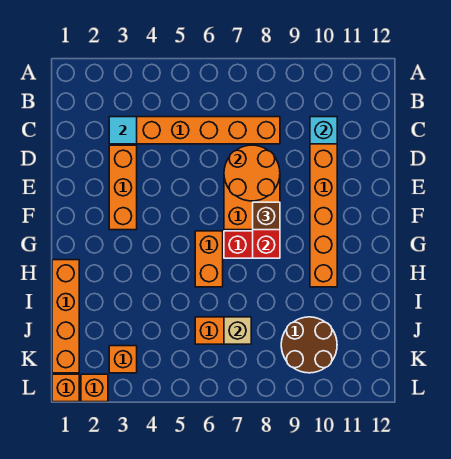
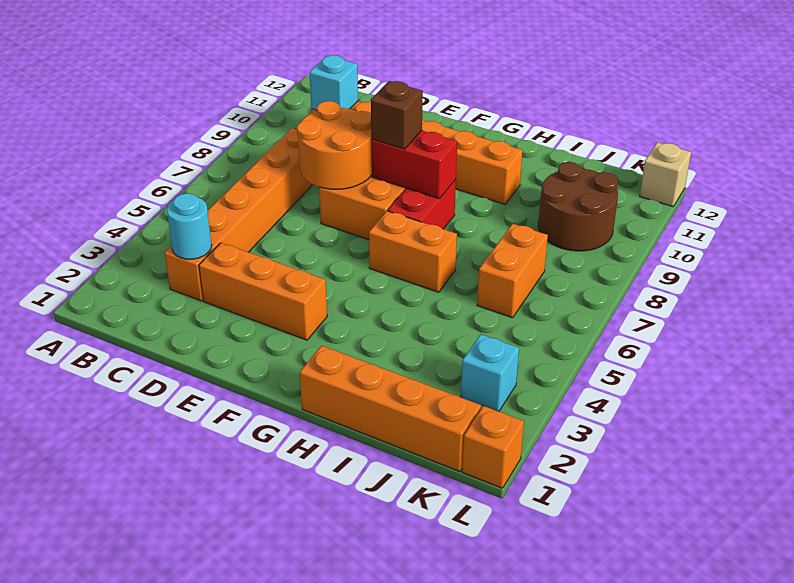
cyan 1x1 tile [109,117,137,144] -> cyan 1x1 round brick [167,193,212,259]
tan 1x1 brick [224,317,251,344] -> tan 1x1 brick moved to [640,142,691,207]
orange 1x1 brick [109,346,137,373] -> cyan 1x1 brick [461,334,519,411]
orange 1x1 brick [81,374,108,402] -> none

